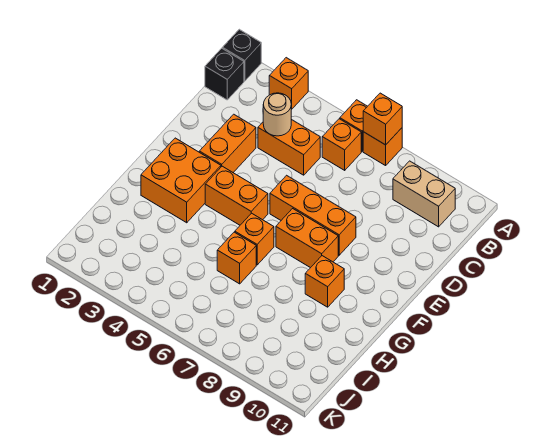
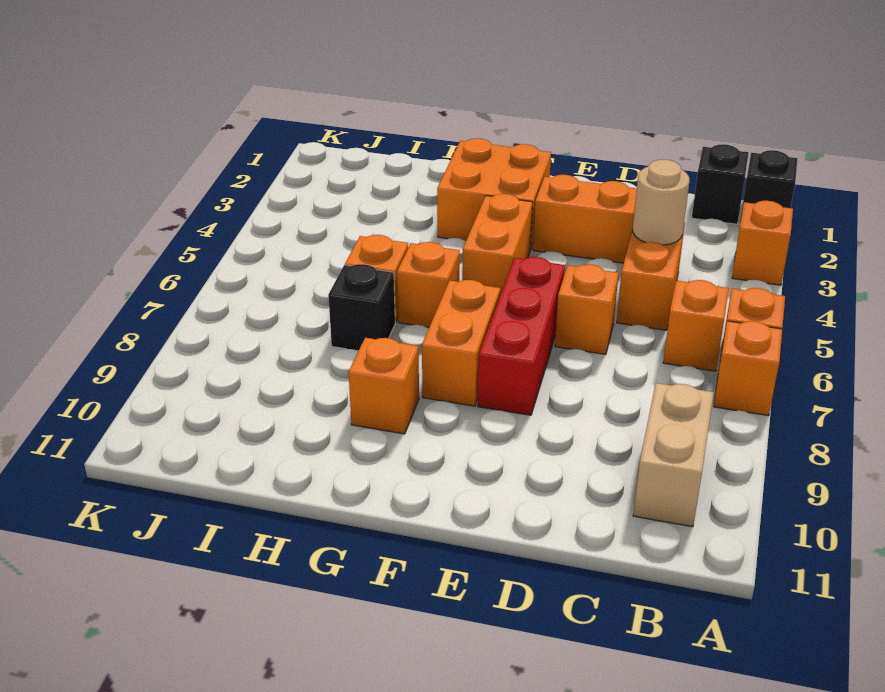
orange 1x1 brick [363,93,402,145] -> orange 1x1 brick moved to [555,264,619,354]
orange 1x3 brick [270,175,356,255] -> red 1x3 brick [478,257,565,415]
none -> black 1x1 brick [328,264,395,351]

